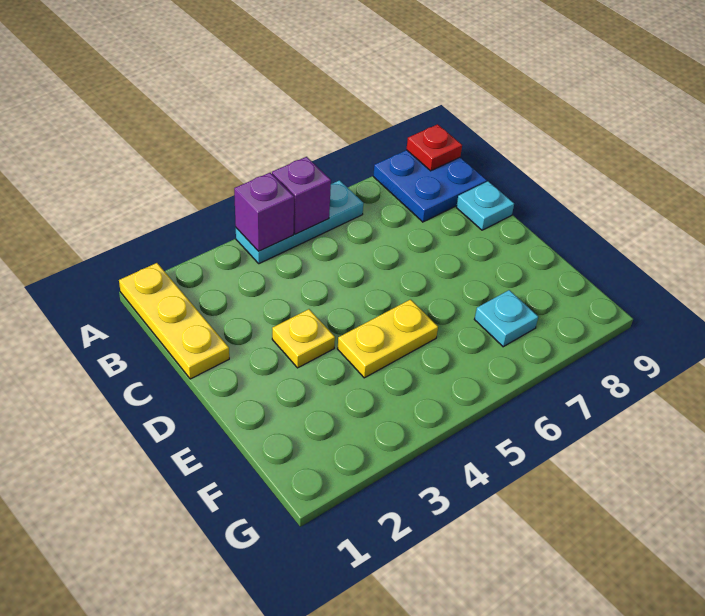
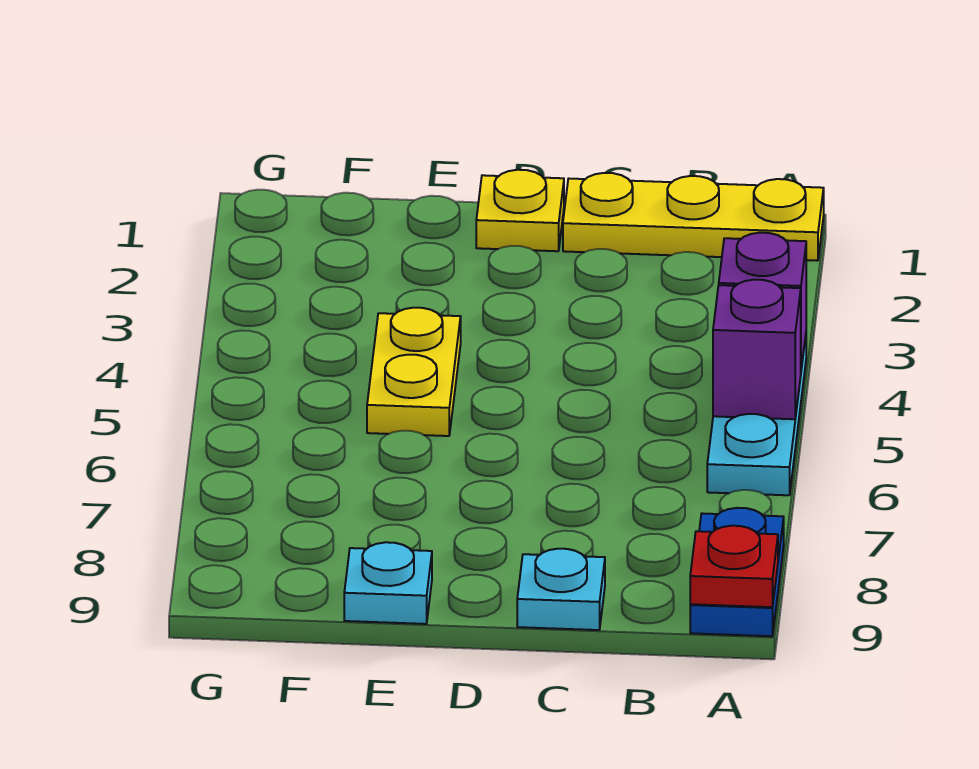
blue 2x2 plate [373,150,487,222] -> blue 1x2 plate [690,508,784,636]
yellow 1x1 plate [272,309,335,368] -> yellow 1x1 plate moved to [476,170,564,251]
cyan 1x1 plate [474,290,538,347] -> cyan 1x1 plate moved to [344,542,432,624]

